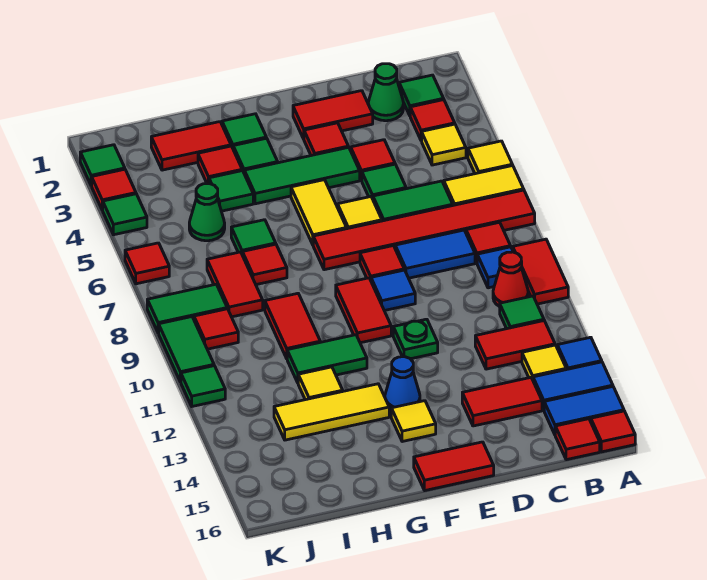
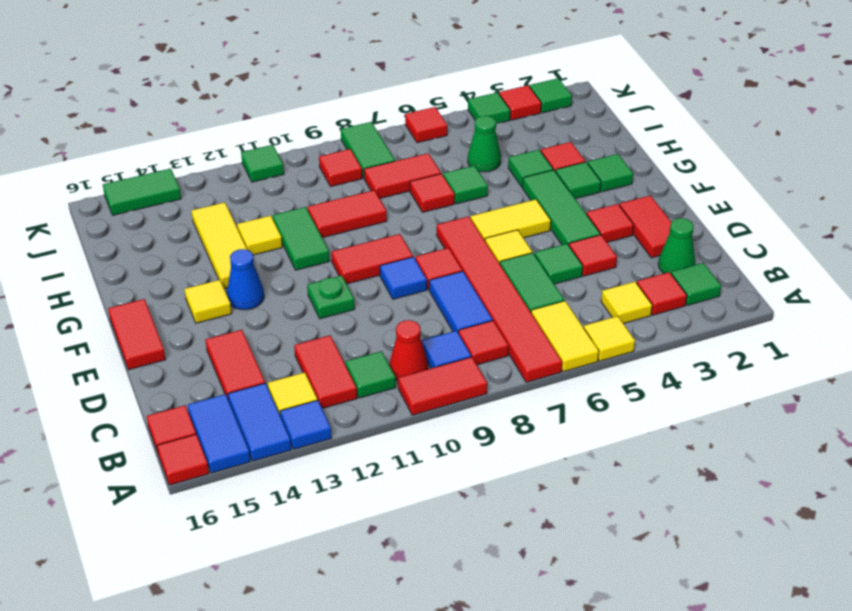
red 1x2 tile [151,122,231,170] -> none
green 1x2 tile [159,317,214,382] -> green 1x2 tile moved to [103,169,181,215]

